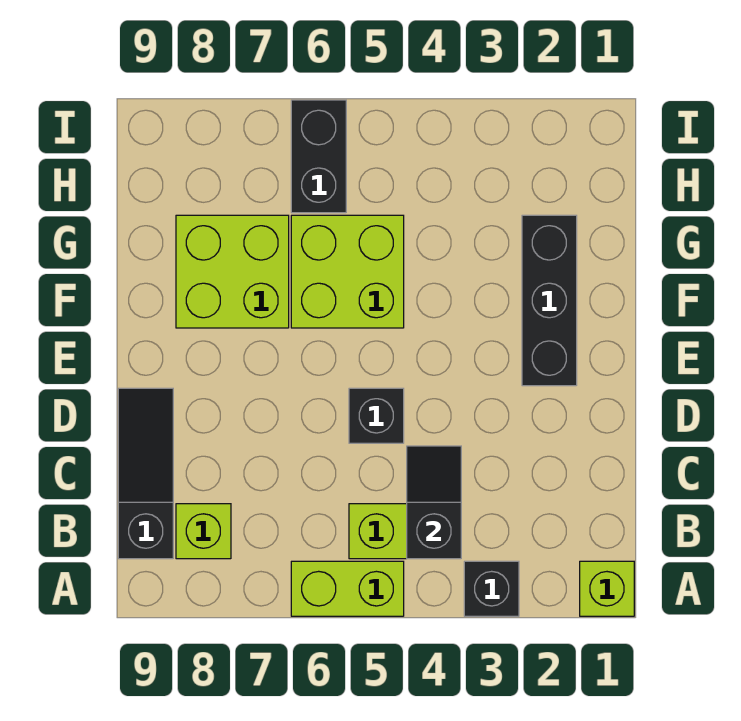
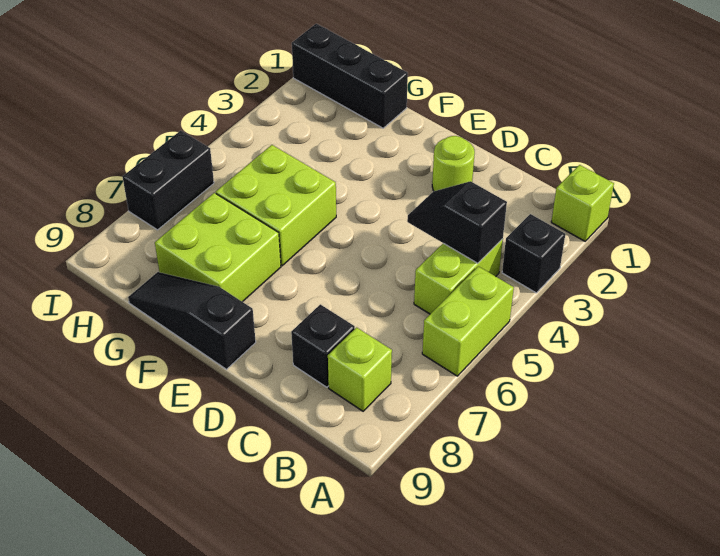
black 1x3 slope [118,388,173,559] -> black 1x3 slope moved to [128,272,256,369]
none -> lime 1x1 round brick [432,136,475,191]
black 1x1 brick [349,388,404,443] -> black 1x1 brick moved to [291,304,355,387]
black 1x3 brick [522,215,577,386] -> black 1x3 brick moved to [292,24,408,128]
black 1x2 brick [291,100,346,213] -> black 1x2 brick turned to [123,131,214,230]

